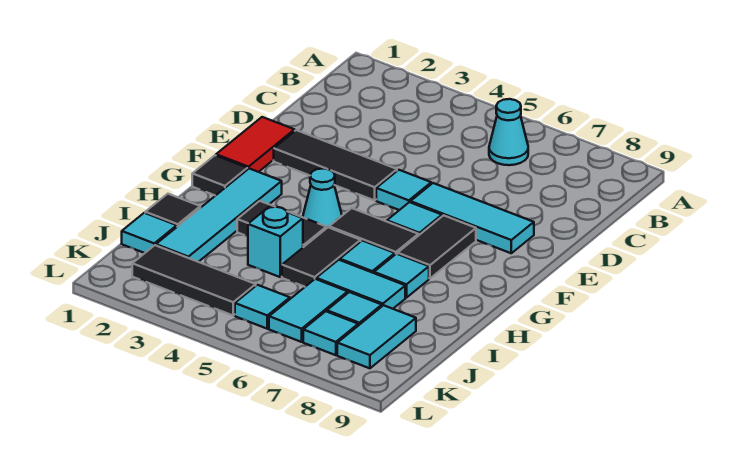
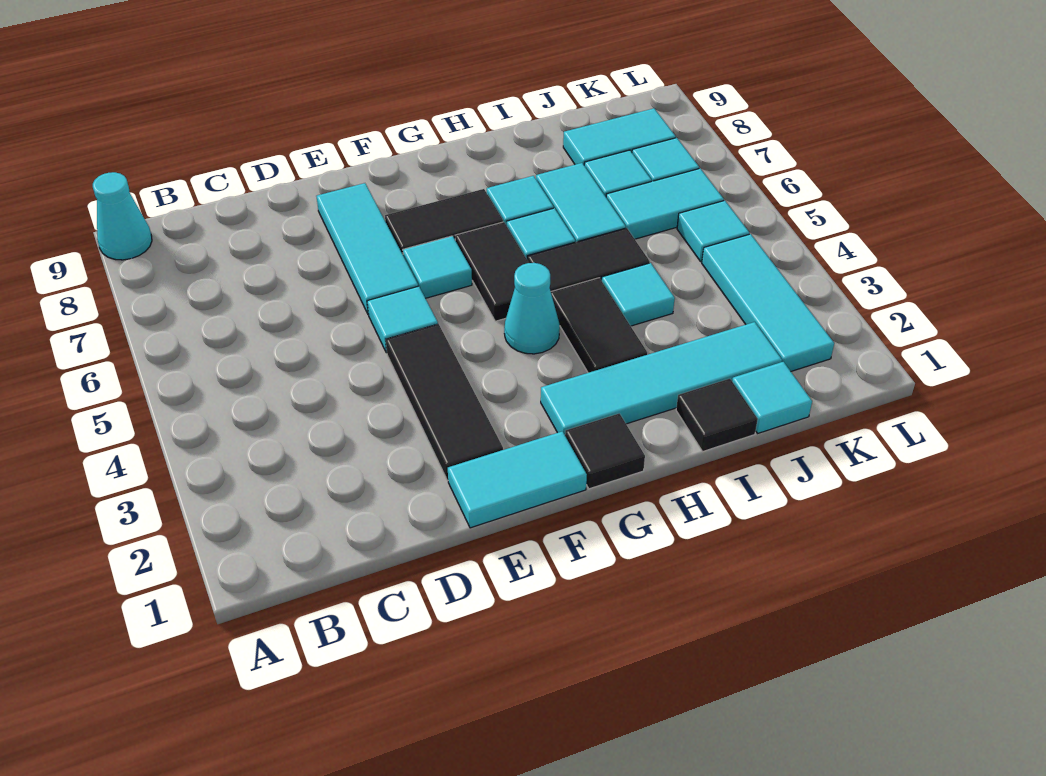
cyan 1x1 cone [489,99,528,165] -> cyan 1x1 cone moved to [93,172,152,260]
red 1x2 tile [216,117,295,172] -> cyan 1x2 tile [448,431,587,528]
cyan 1x1 brick [248,206,303,277] -> cyan 1x1 tile [602,263,675,326]
black 1x3 tile [132,245,256,315] -> cyan 1x3 tile [702,234,834,371]

